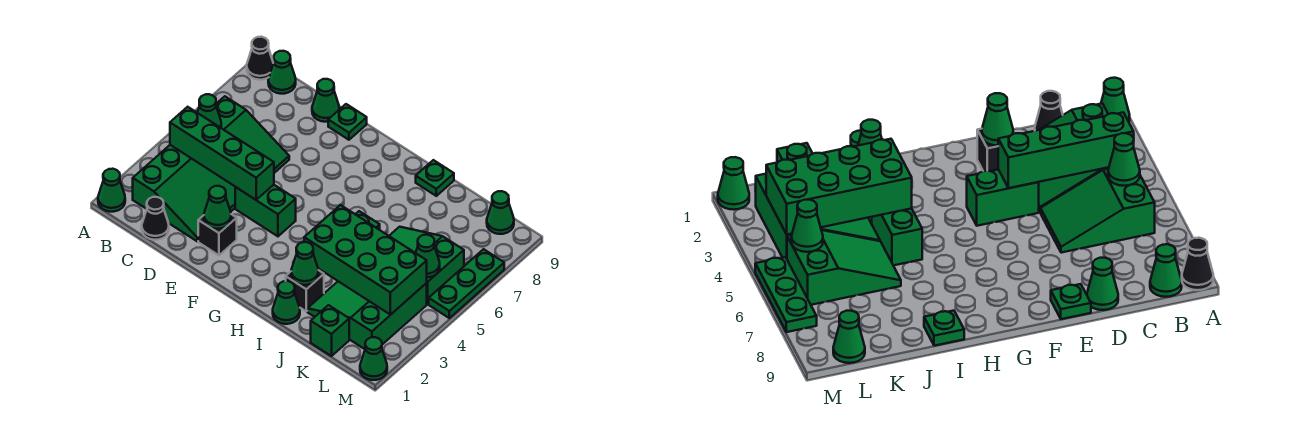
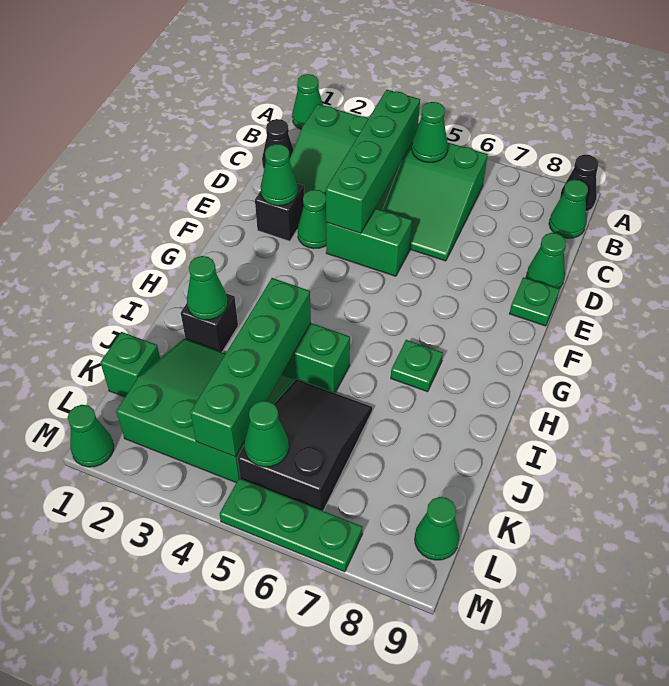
green 1x2 brick [235,185,296,236] -> green 1x2 brick turned to [326,208,412,276]
green 1x1 cone [273,281,300,324] -> green 1x1 cone moved to [297,190,326,249]
green 2x4 brick [304,205,427,315] -> green 1x4 brick [190,278,311,457]
green 1x1 plate [416,160,454,196] -> green 1x1 plate moved to [391,340,443,392]
green 2x3 slope [389,227,464,304] -> black 2x3 slope [237,379,372,511]

